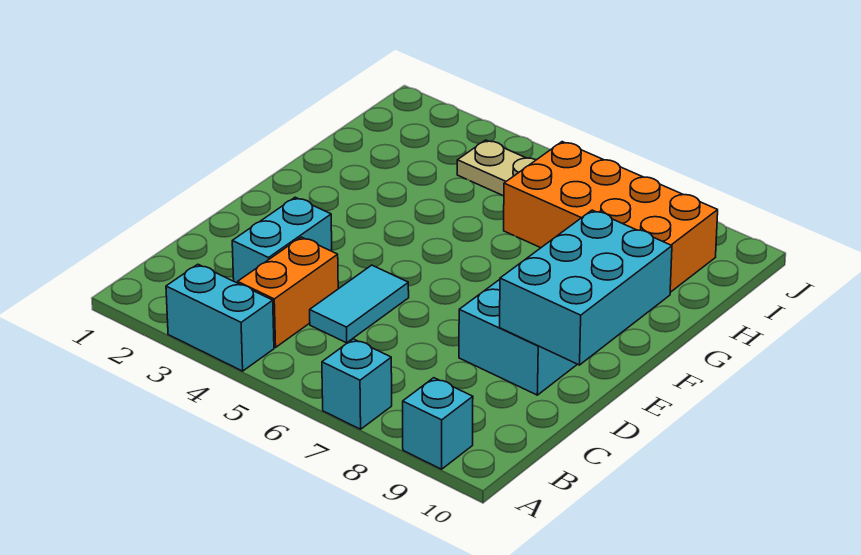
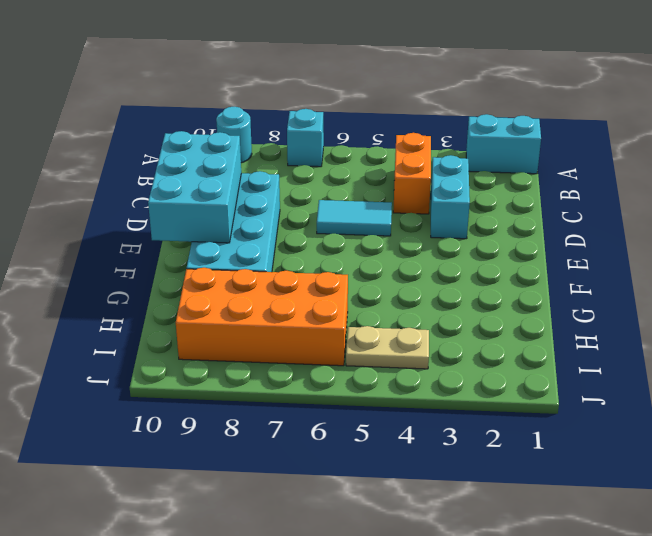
cyan 1x2 brick [166,264,274,371] -> cyan 1x2 brick moved to [466,114,541,174]
cyan 1x1 brick [403,378,473,469] -> cyan 1x1 round brick [216,107,252,163]
cyan 1x2 tile [310,265,409,343] -> cyan 1x2 tile turned to [317,200,392,236]

